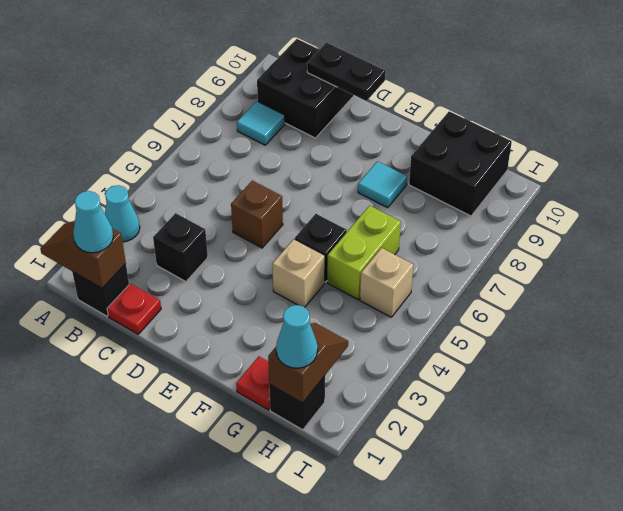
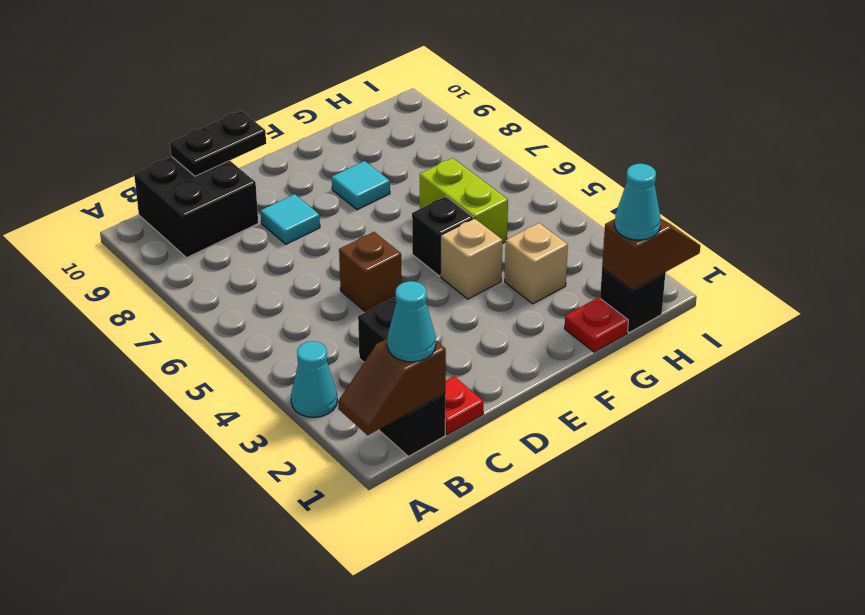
cyan 1x1 tile [237,101,285,145] -> cyan 1x1 tile moved to [261,194,320,244]
black 2x2 brick [409,111,512,216] -> none
brown 1x2 slope [268,323,348,403] -> brown 1x2 slope turned to [602,219,700,290]
tan 1x1 brick [360,248,413,317] -> tan 1x1 brick moved to [505,223,568,304]

